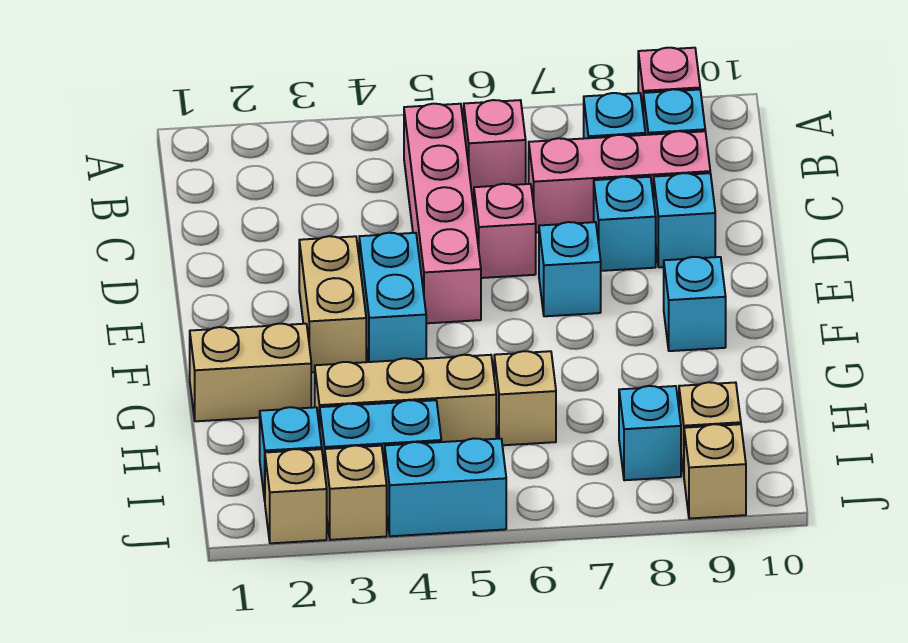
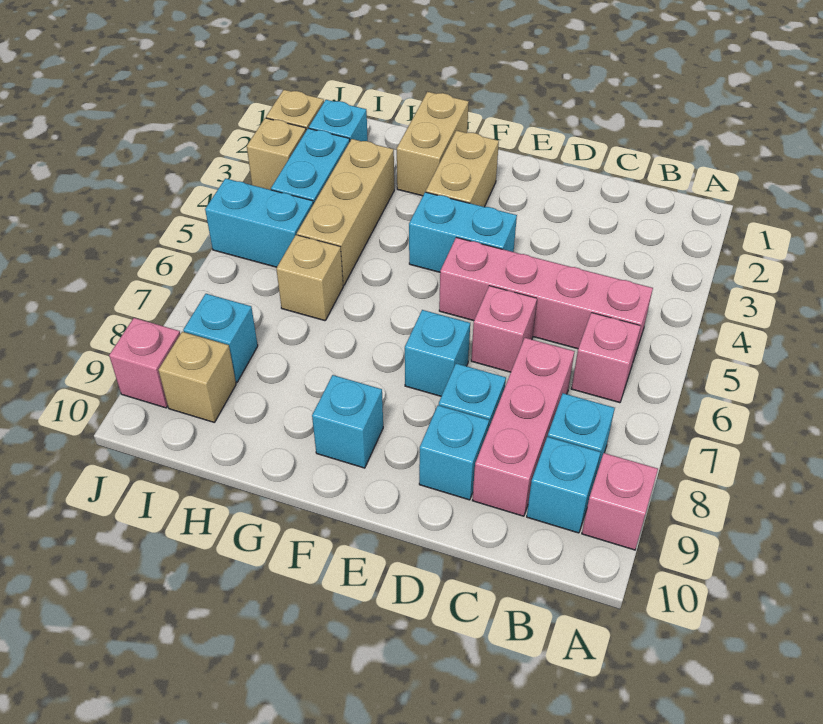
tan 1x2 brick [299,236,366,372] -> tan 1x2 brick turned to [426,130,499,207]
cyan 1x2 brick [385,438,506,536] -> cyan 1x2 brick turned to [205,178,313,267]
tan 1x1 brick [684,424,746,519] -> pink 1x1 brick [109,318,180,408]

